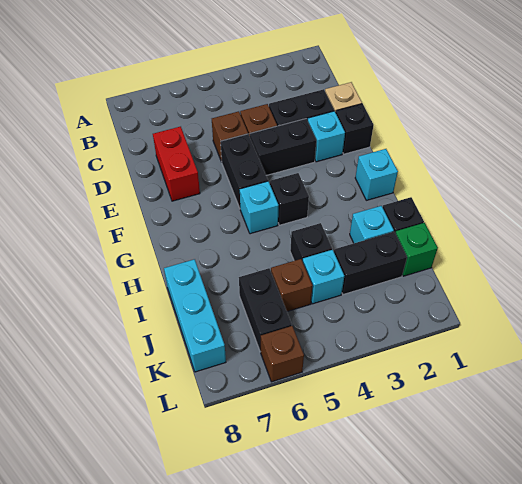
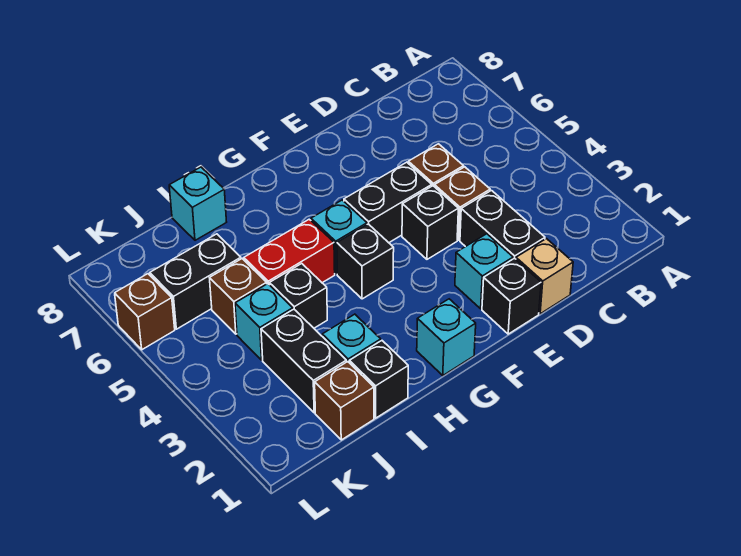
red 1x2 brick [153,127,200,201] -> red 1x2 brick moved to [244,219,335,285]
black 1x2 brick [250,119,316,175] -> black 1x1 brick [402,186,458,259]
cyan 1x3 brick [164,259,226,372] -> cyan 1x1 brick [169,167,226,240]
green 1x1 brick [395,223,438,276] -> brown 1x1 brick [315,362,374,440]

